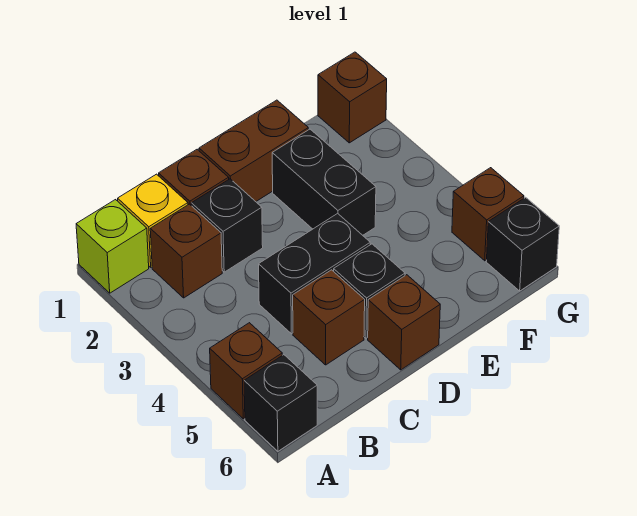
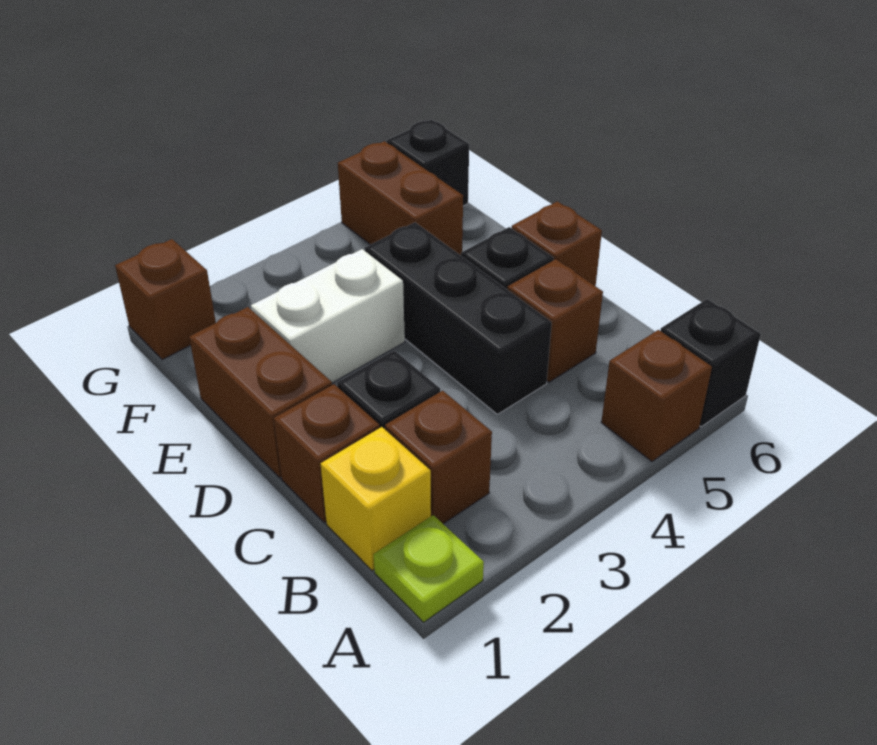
lime 1x1 brick [76,200,149,293] -> lime 1x1 plate [373,515,484,622]
black 1x2 brick [259,213,370,334] -> black 1x3 brick [365,222,552,414]
black 1x2 brick [272,129,376,235] -> white 1x2 brick [251,249,405,383]
brown 1x1 brick [452,168,524,261] -> brown 1x2 brick [338,141,463,255]

